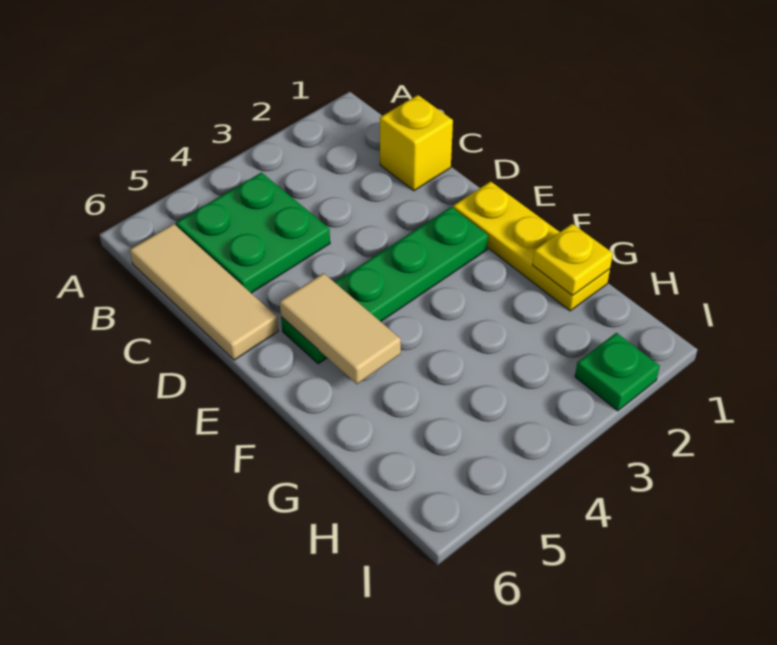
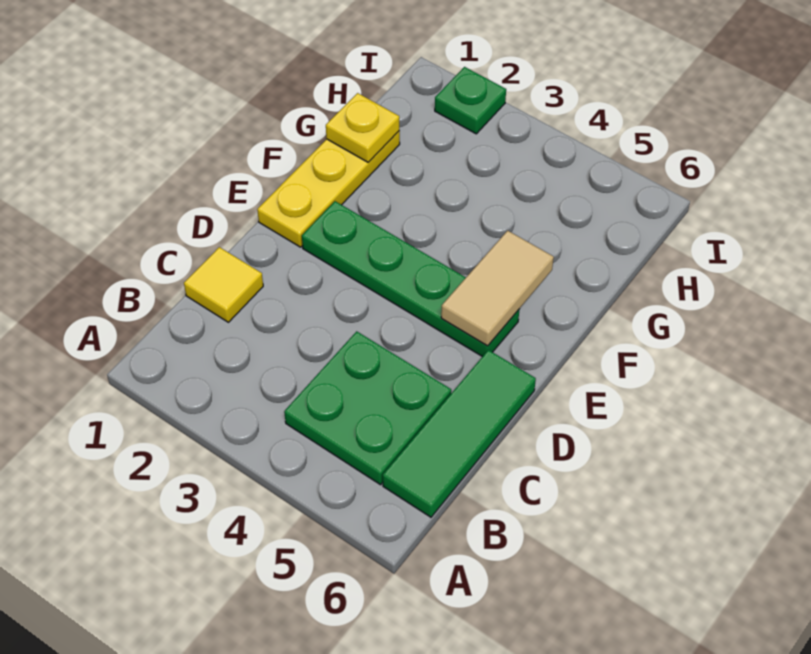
tan 1x3 tile [130,224,278,360] -> green 1x3 tile [383,350,536,517]
yellow 1x1 brick [380,95,453,191] -> yellow 1x1 tile [184,247,263,322]

